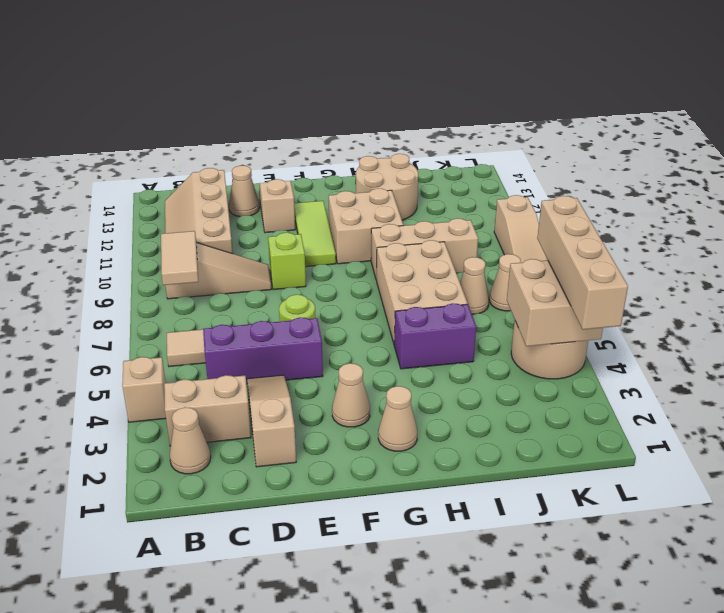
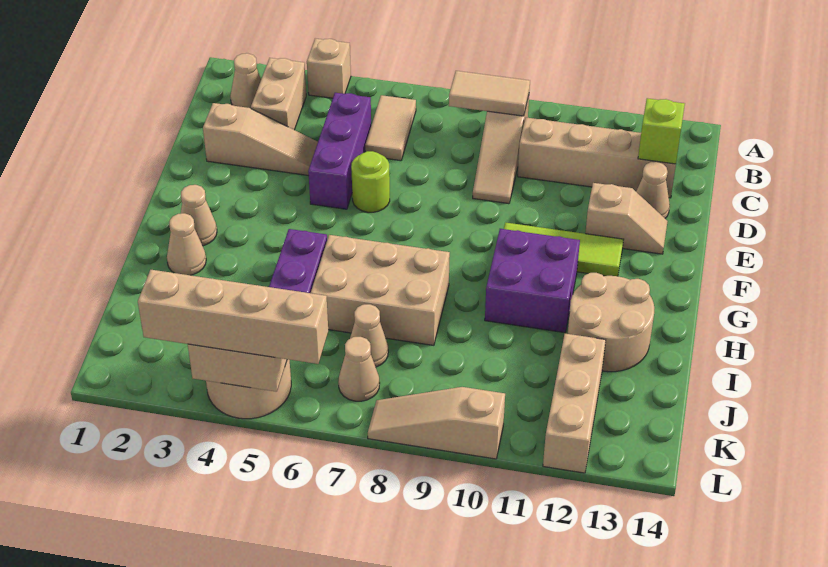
lime 1x1 brick [268,233,306,290] -> lime 1x1 brick moved to [638,98,685,164]
tan 1x1 cone [332,363,370,427] -> tan 1x1 cone moved to [167,213,206,275]
tan 2x2 brick [329,188,403,264] -> purple 2x2 brick [485,229,580,333]
tan 1x3 brick [371,218,478,280] -> tan 1x3 brick moved to [543,334,606,473]

